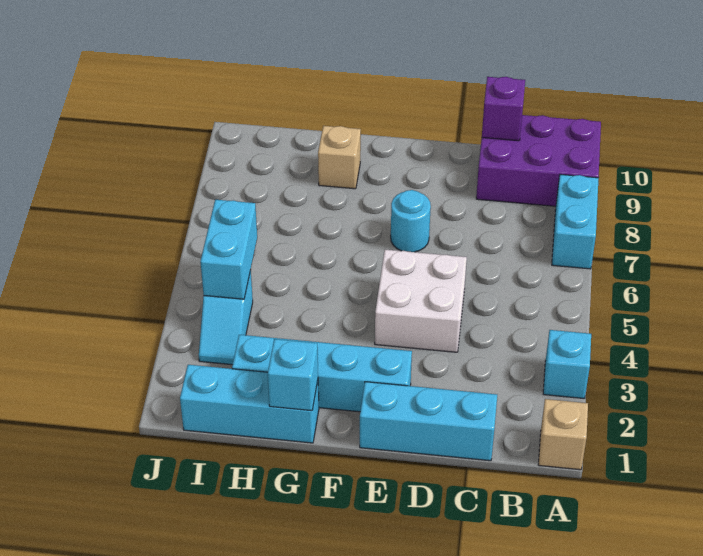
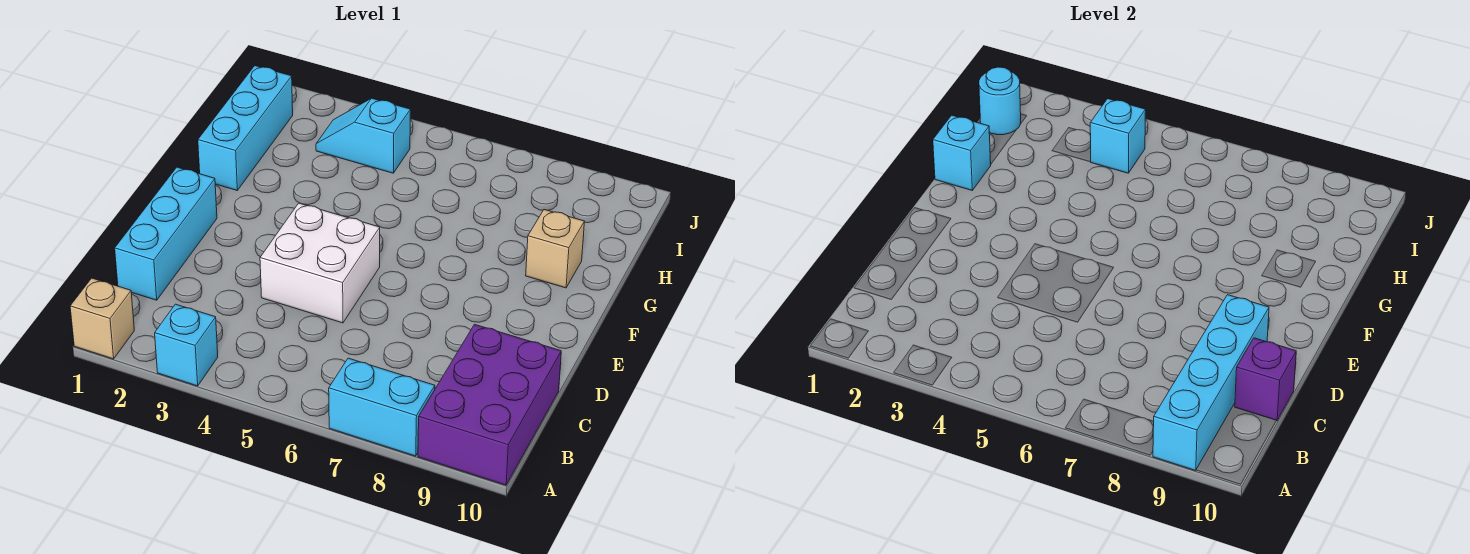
cyan 1x4 brick [232,335,412,412] -> cyan 1x4 brick moved to [1153,295,1269,471]
cyan 1x1 round brick [391,190,431,252] -> cyan 1x1 round brick moved to [979,67,1021,135]
cyan 1x2 brick [200,200,257,299] -> cyan 1x1 brick [1090,99,1146,173]

